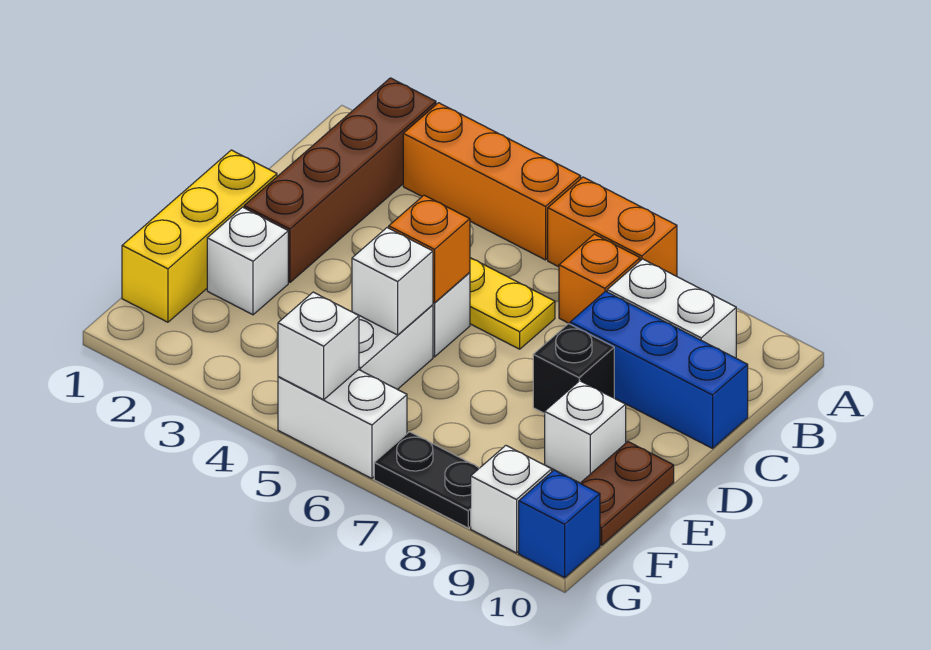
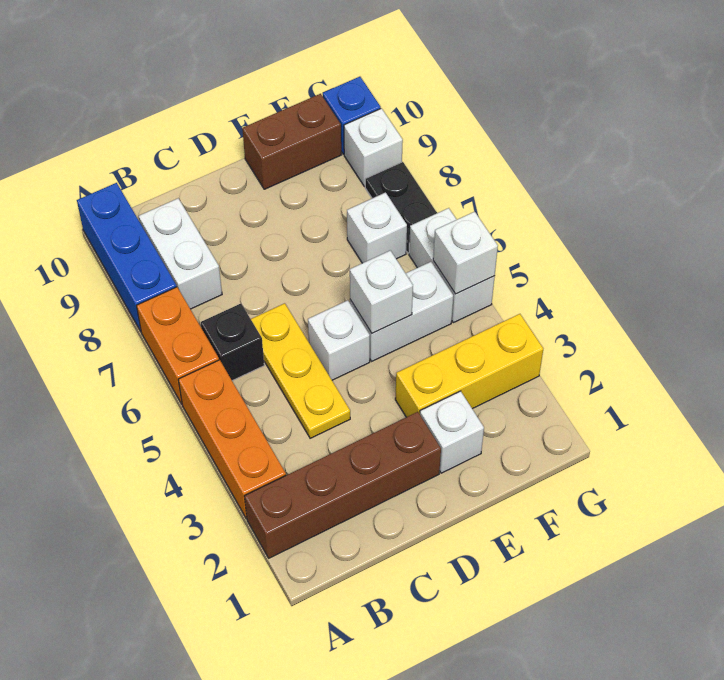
orange 1x1 brick [559,234,640,324] -> none
blue 1x3 brick [570,291,748,448] -> blue 1x3 brick moved to [77,183,177,331]
yellow 1x3 brick [122,150,277,322] -> yellow 1x3 brick moved to [395,314,543,417]
orange 1x1 brick [389,195,470,303] -> none
black 1x1 brick [533,324,614,414] -> black 1x1 brick moved to [201,304,264,381]
white 1x1 brick [545,381,626,483] -> white 1x1 brick moved to [347,193,407,263]
brown 1x2 plate [580,442,674,545] -> brown 1x2 brick [242,94,341,189]

